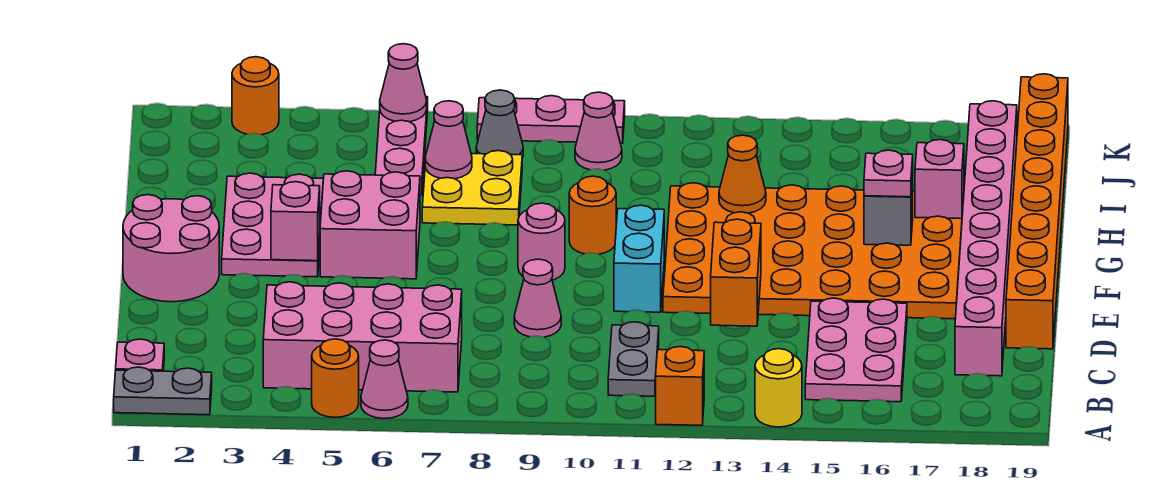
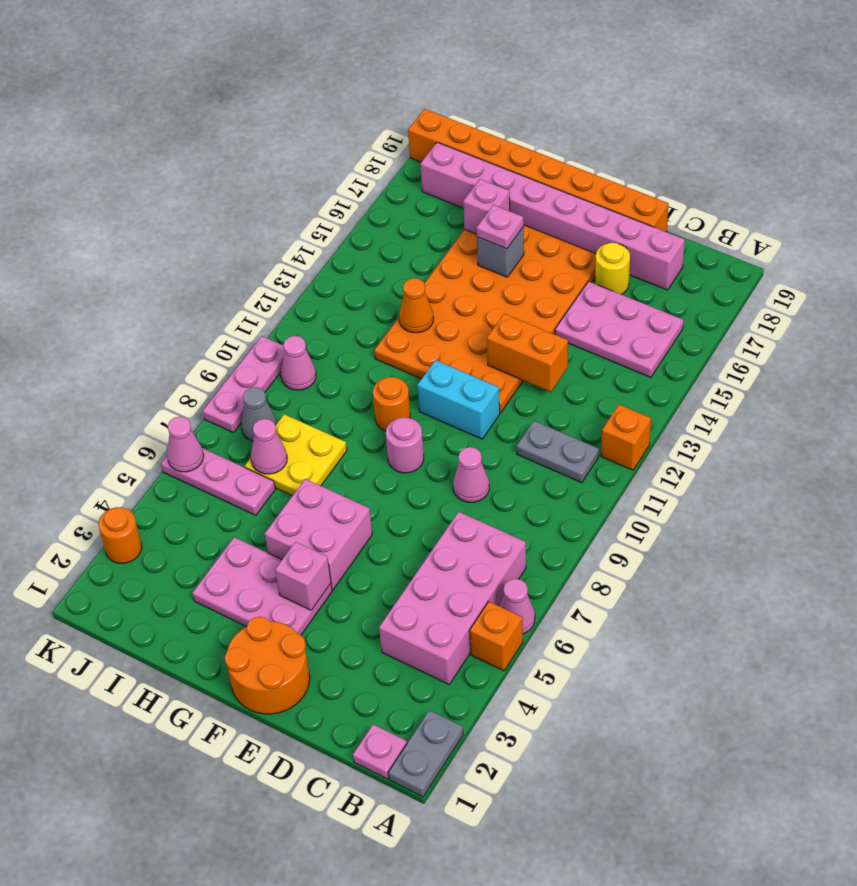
orange 1x1 round brick [312,339,359,417] -> orange 1x1 brick [470,602,523,671]
yellow 1x1 round brick [755,349,802,427] -> yellow 1x1 round brick moved to [595,243,630,294]
pink 2x2 round brick [123,195,219,302] -> orange 2x2 round brick [225,617,310,714]

